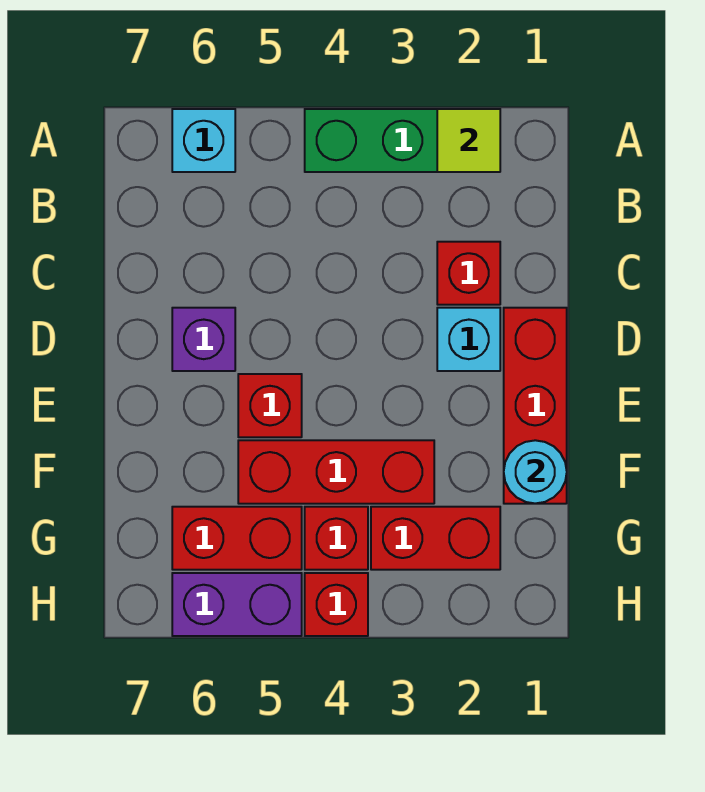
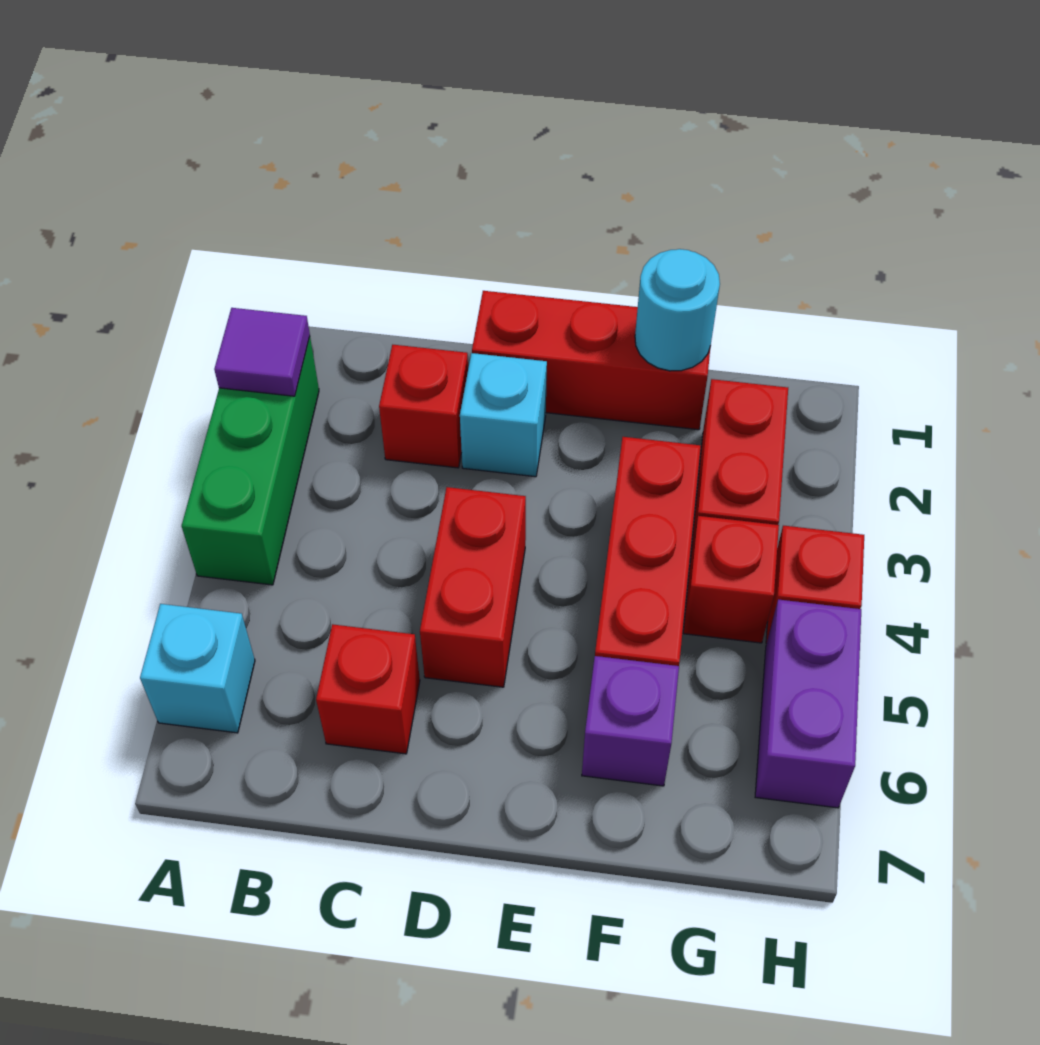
lime 1x1 tile [437,109,500,172] -> purple 1x1 tile [214,308,310,396]
purple 1x1 brick [172,308,235,371] -> purple 1x1 brick moved to [582,656,679,786]
red 1x1 brick [238,374,302,437] -> red 1x1 brick moved to [316,624,420,754]
red 1x2 brick [172,507,302,570] -> red 1x2 brick moved to [420,487,526,687]

